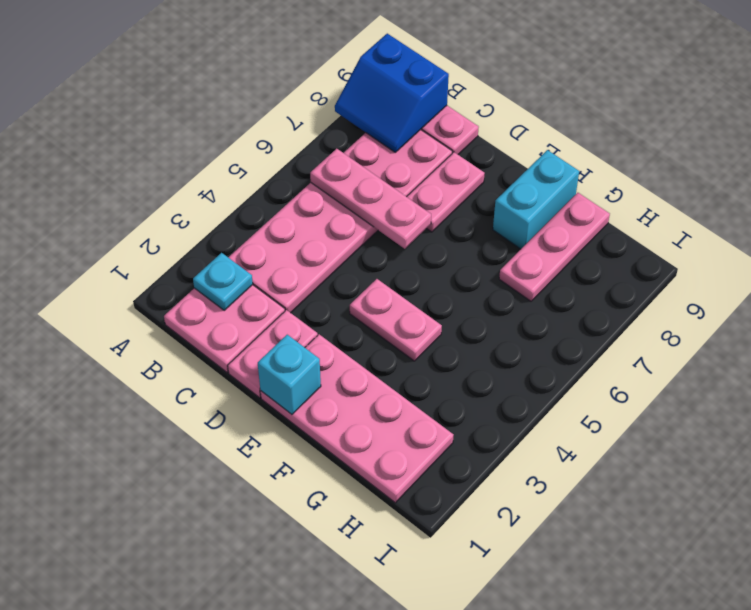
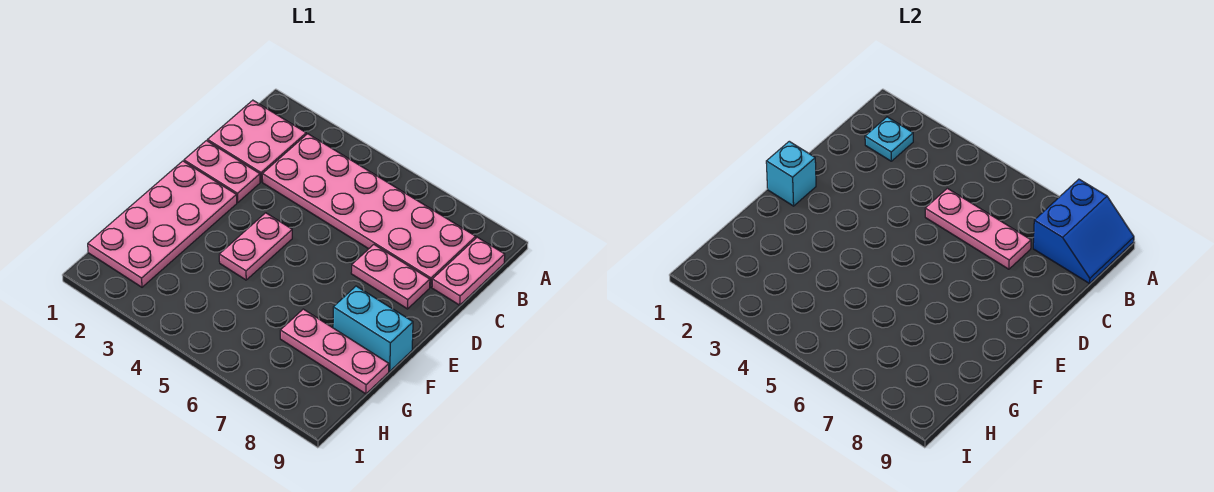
blue 2x2 slope [335,34,449,152] -> blue 2x2 slope turned to [1033,179,1134,284]
pink 1x3 plate [310,149,431,249] -> pink 1x3 plate turned to [925,188,1031,269]

